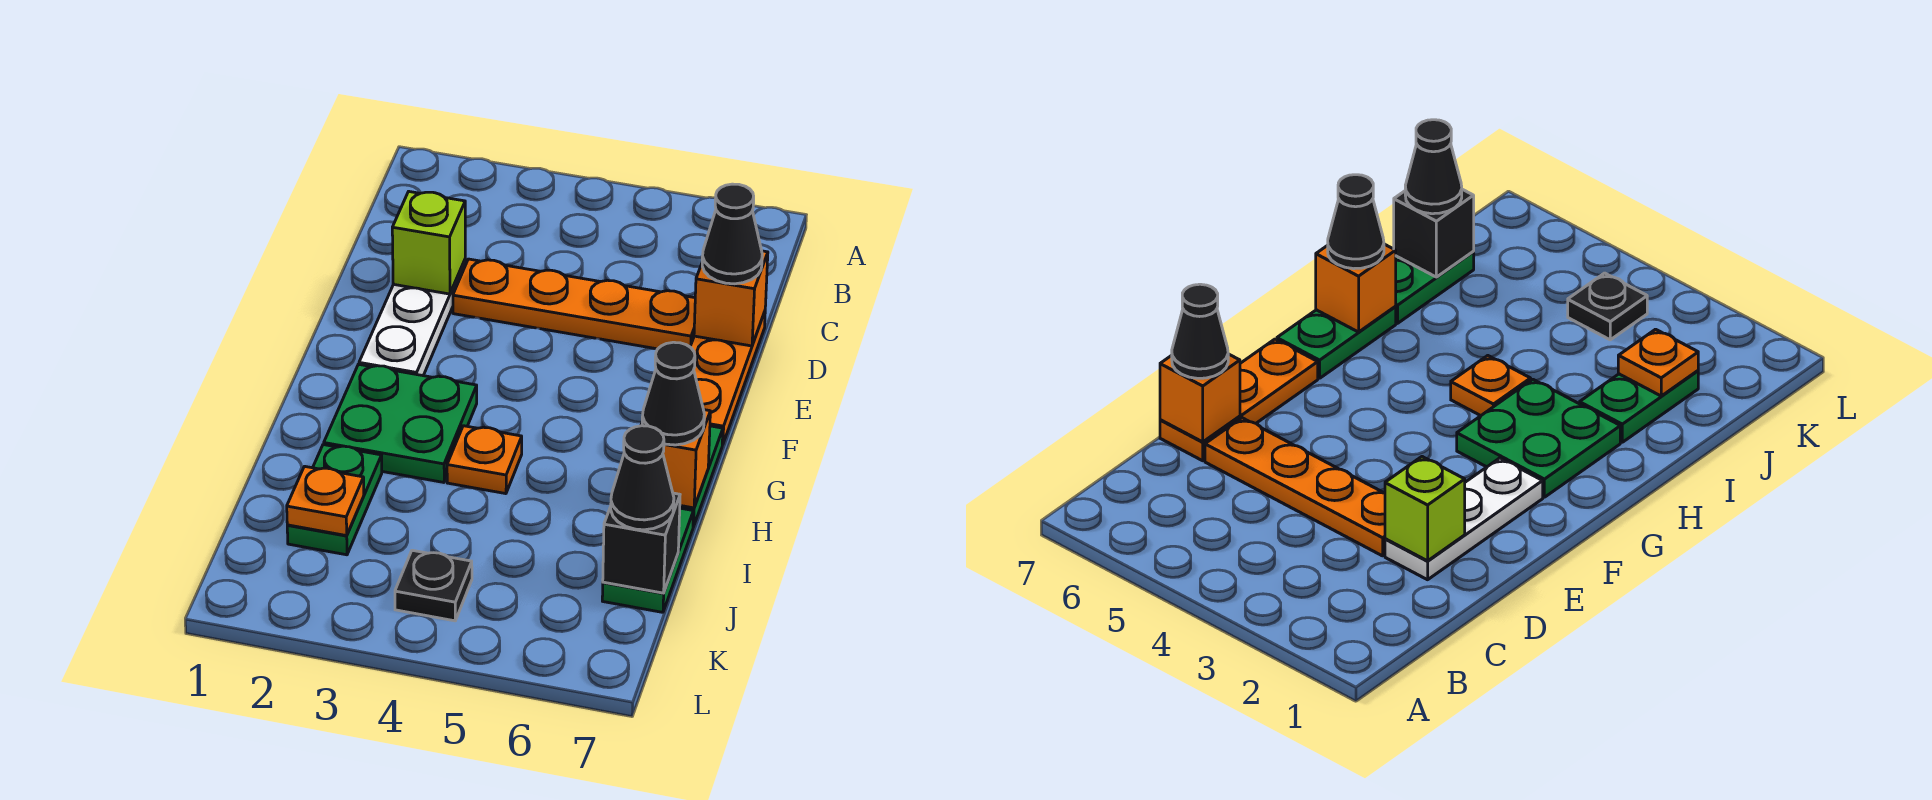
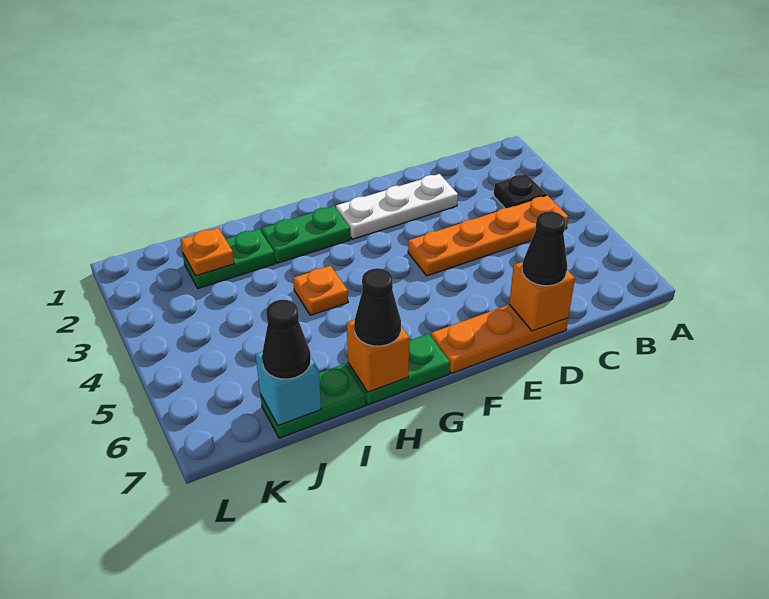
lime 1x1 brick [392,192,465,294] -> none
orange 1x4 plate [453,259,695,349] -> orange 1x4 plate turned to [408,195,568,276]
green 2x2 plate [324,364,477,482] -> green 1x2 plate [261,206,351,263]
black 1x1 brick [603,493,680,593] -> cyan 1x1 brick [256,352,321,426]
black 1x1 plate [395,550,472,621] -> black 1x1 plate moved to [494,174,546,208]

